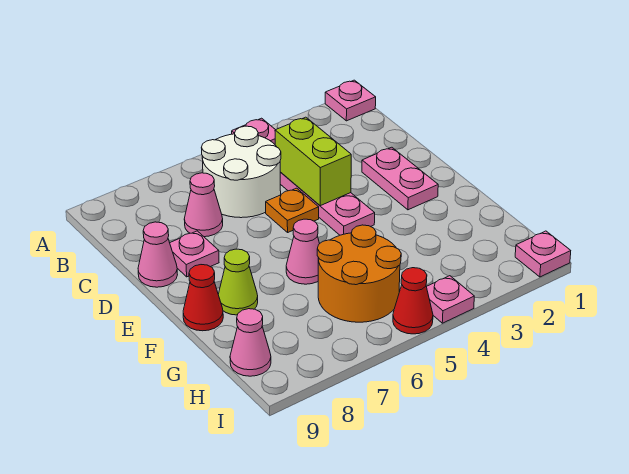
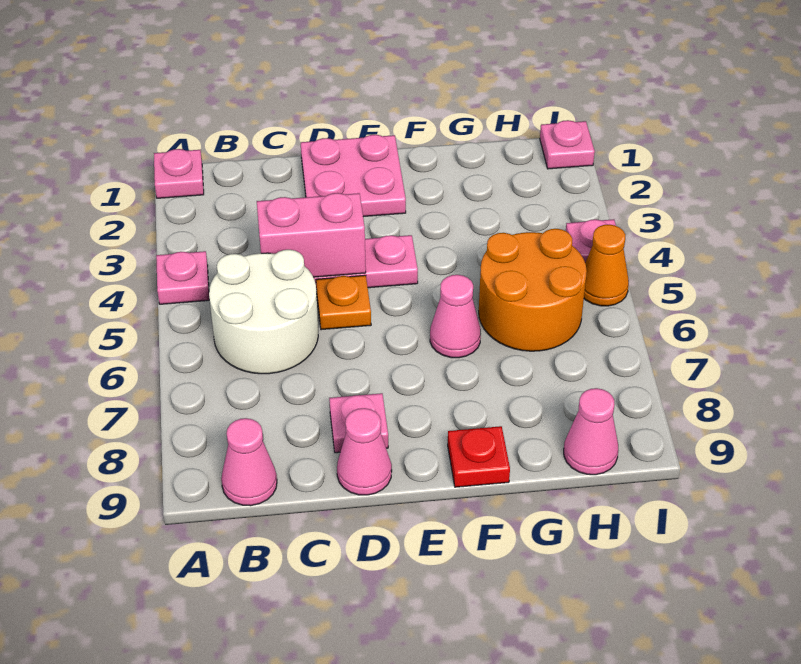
lime 1x2 brick [275,117,351,206] -> pink 1x2 brick [257,193,366,277]
pink 1x1 cone [184,173,223,237] -> pink 1x1 cone moved to [221,418,277,506]
pink 1x2 plate [362,147,438,210] -> pink 2x2 plate [301,135,406,217]
lime 1x1 cone [218,249,258,315] -> none
red 1x1 cone [183,265,223,331] -> red 1x1 plate [448,426,510,487]
red 1x1 cone [393,268,433,334] -> orange 1x1 cone [584,225,629,306]

